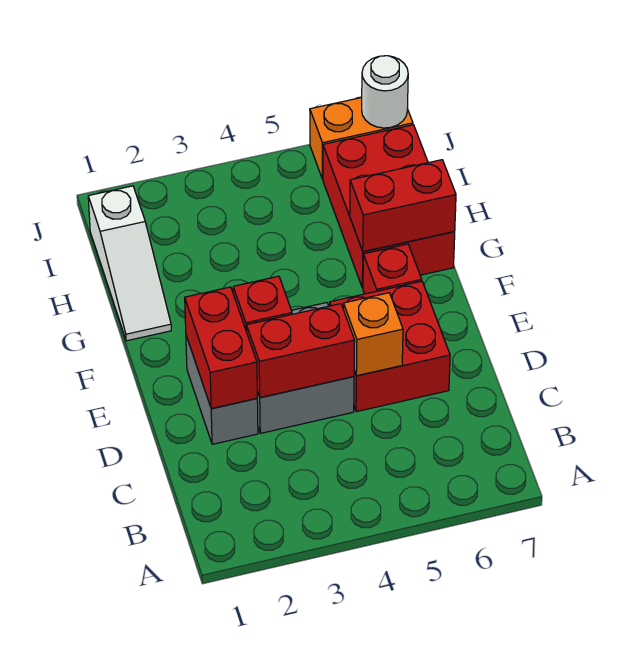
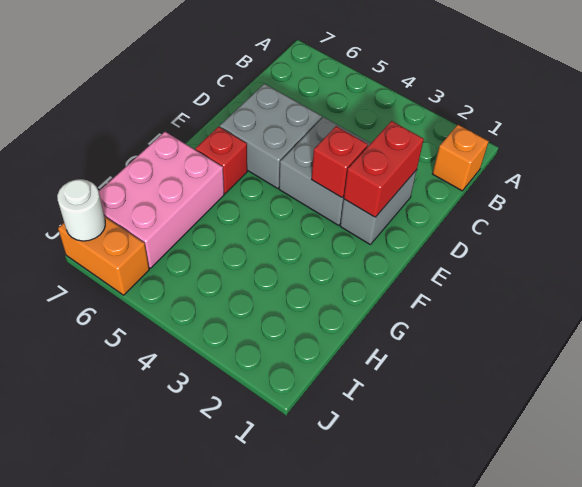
red 1x2 brick [246,304,355,398] -> none
red 2x2 brick [330,281,450,412] -> grey 2x2 brick [220,84,322,188]
orange 1x1 brick [344,293,403,376] -> orange 1x1 brick moved to [433,125,489,191]
white 1x3 slope [88,186,171,341] -> none
red 2x3 brick [323,125,455,288] -> pink 2x3 brick [98,132,224,268]
red 1x2 brick [350,160,456,252] -> none

